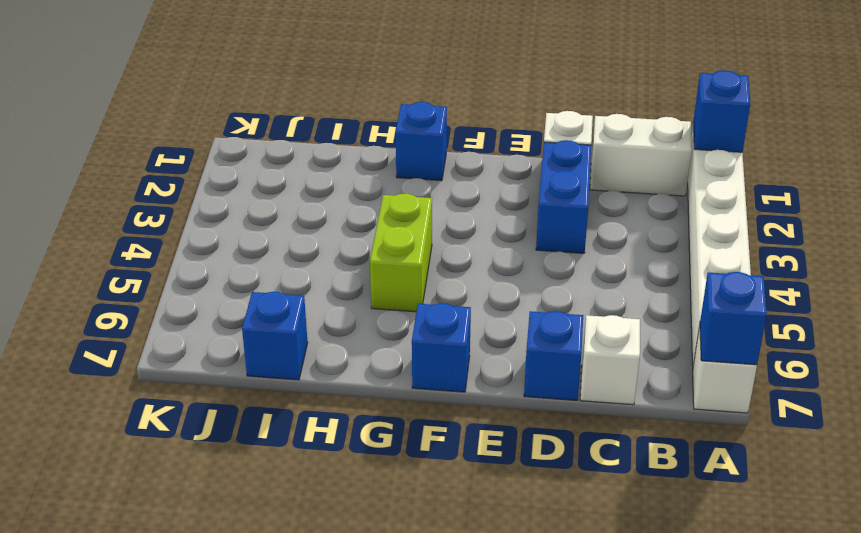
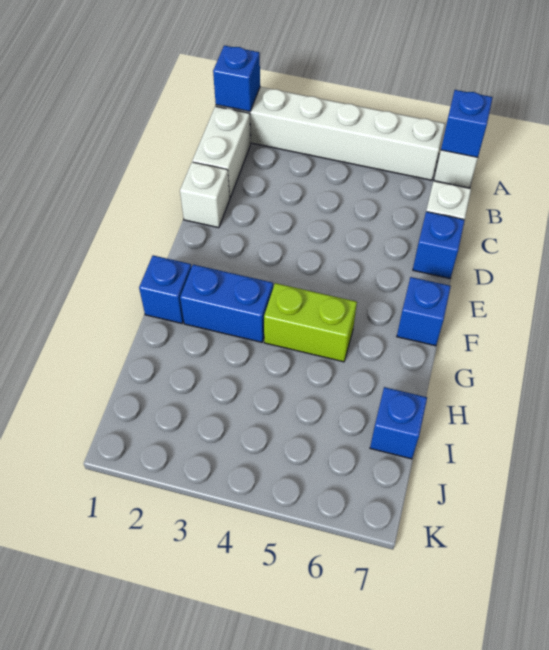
blue 1x2 brick [536,140,591,253] -> blue 1x2 brick moved to [180,265,273,342]

